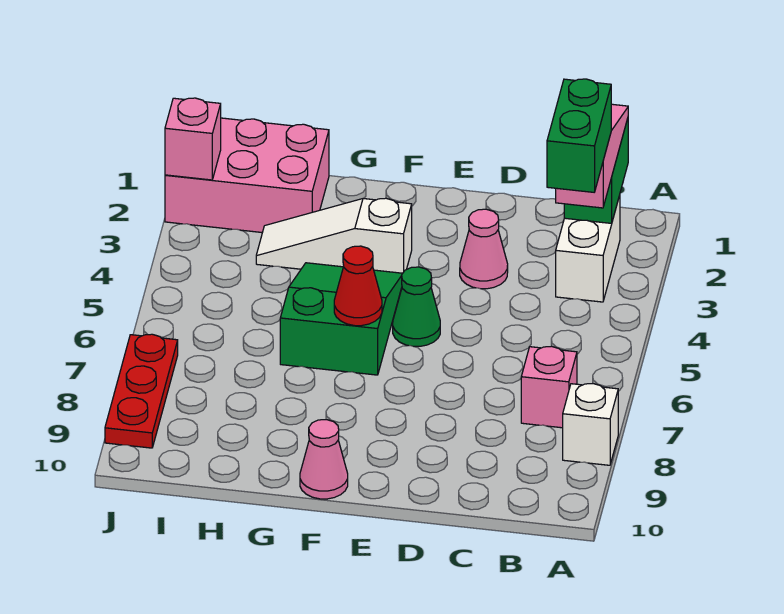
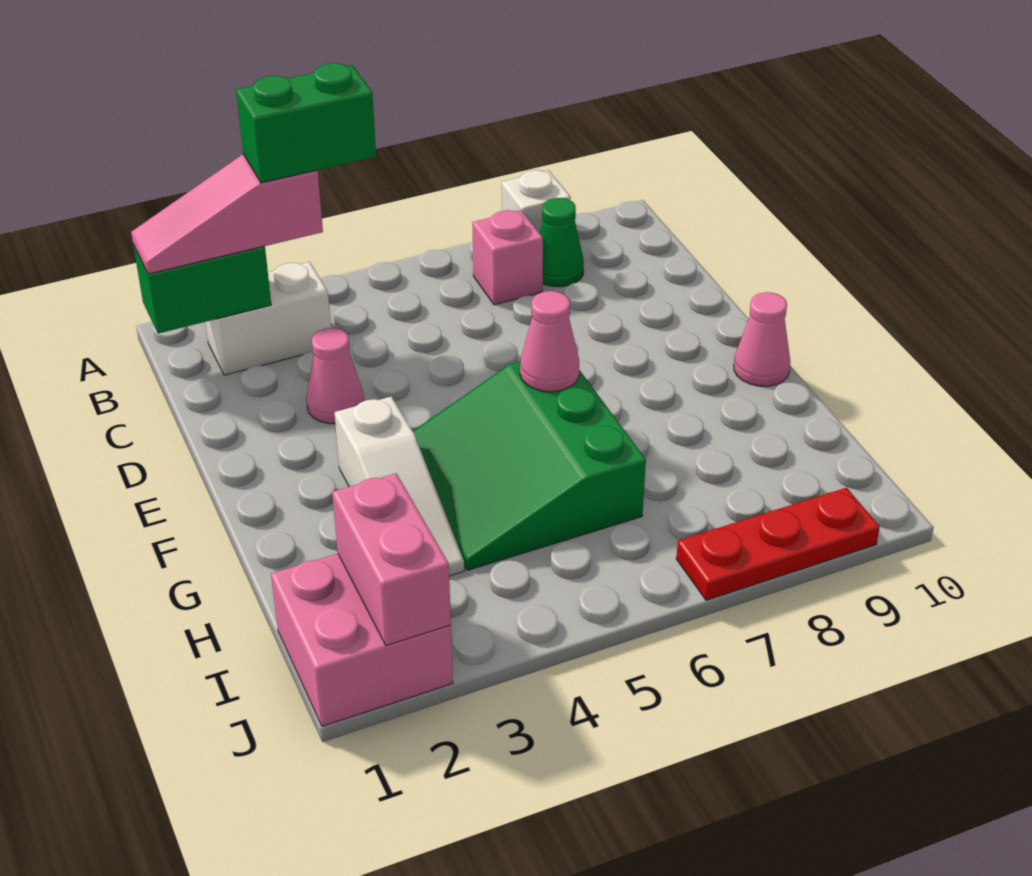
green 1x1 cone [393,267,440,346] -> green 1x1 cone moved to [540,198,584,287]
green 2x3 slope [280,263,403,375] -> green 3x3 slope [413,362,646,570]
red 1x1 cone [334,246,382,326] -> pink 1x1 cone [520,291,579,392]
pink 2x3 brick [165,118,329,233] -> pink 2x2 brick [271,554,453,726]
pink 1x1 brick [165,98,221,180] -> pink 1x2 brick [332,474,451,645]

